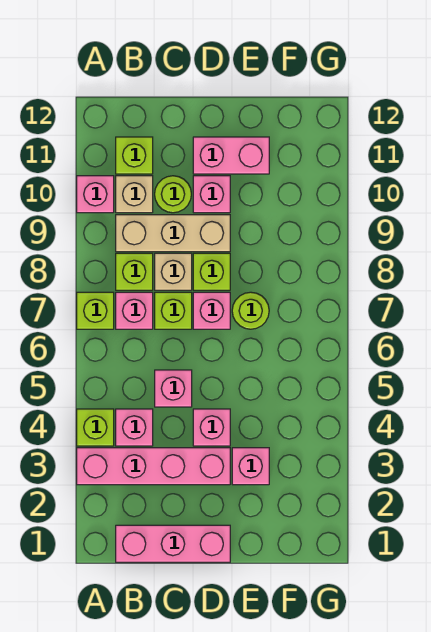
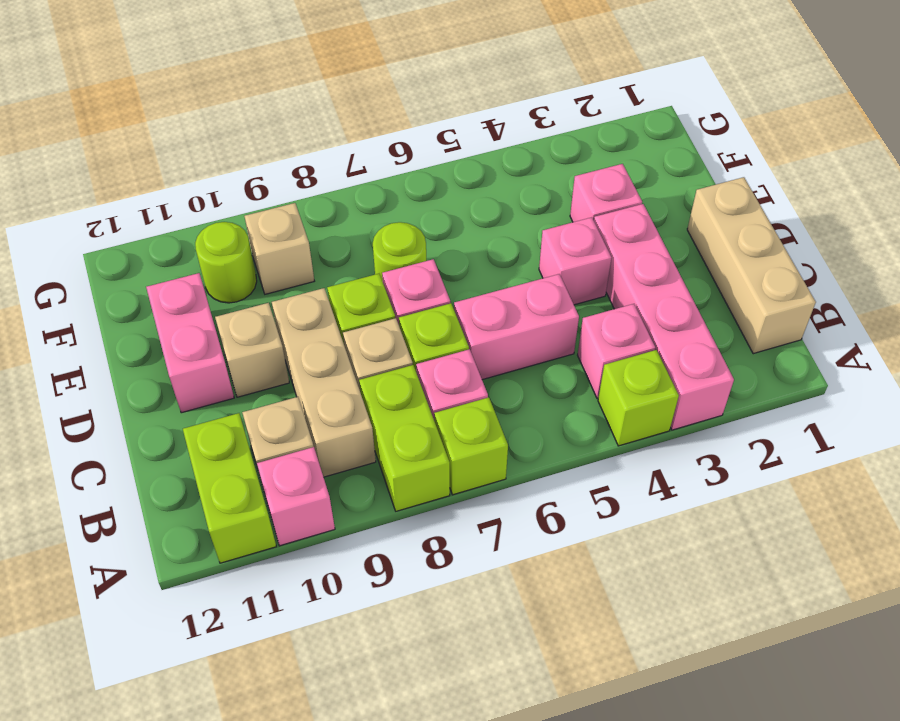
pink 1x3 brick [116,525,230,562] -> tan 1x3 brick [687,177,816,354]
lime 1x1 brick [116,253,153,290] -> lime 1x2 brick [359,365,450,511]
lime 1x1 brick [116,137,153,174] -> lime 1x2 brick [183,413,276,563]
pink 1x1 brick [155,370,192,407] -> pink 1x2 brick [454,274,579,380]
lime 1x1 round brick [155,176,191,213] -> lime 1x1 round brick moved to [195,222,257,303]
pink 1x1 brick [193,176,230,213] -> tan 1x1 brick [215,303,289,397]
none -> tan 1x1 brick [244,203,314,294]

